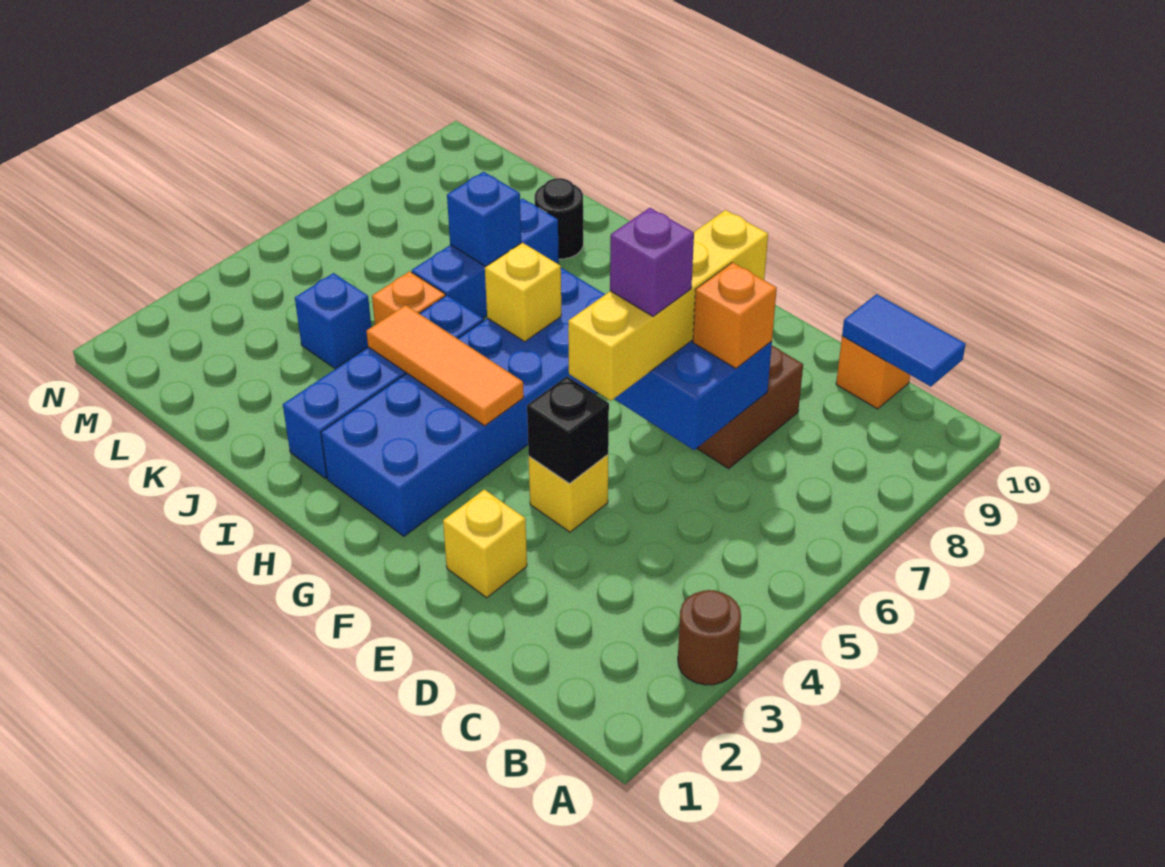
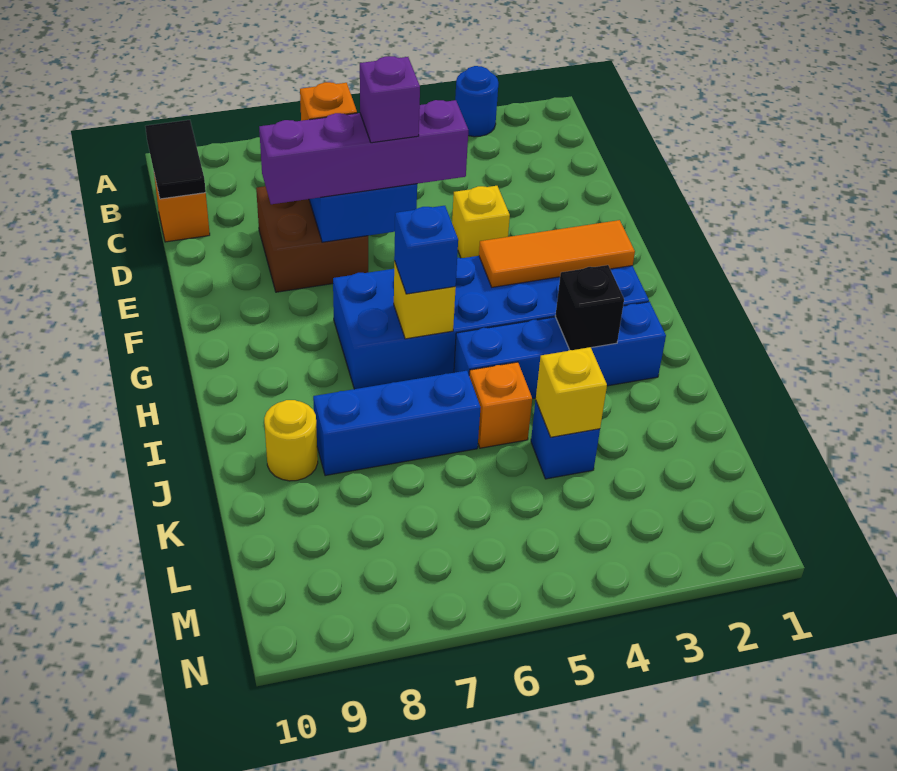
brown 1x1 round brick [678,590,741,685] -> blue 1x1 round brick [455,66,498,137]
blue 1x2 tile [842,294,966,387] -> black 1x2 tile [145,120,206,199]
yellow 1x1 brick [443,489,527,598] -> yellow 1x1 brick moved to [536,347,607,437]
black 1x1 brick [527,376,609,483] -> black 1x1 brick moved to [555,265,624,350]
yellow 1x4 brick [568,210,768,401] -> purple 1x4 brick [259,100,468,204]
orange 1x3 tile [367,305,524,426] -> orange 1x3 tile turned to [479,220,635,287]
blue 1x1 brick [447,172,521,266] -> blue 1x1 brick moved to [394,206,458,294]
black 1x1 round brick [535,178,583,259] -> yellow 1x1 round brick [264,400,318,481]

